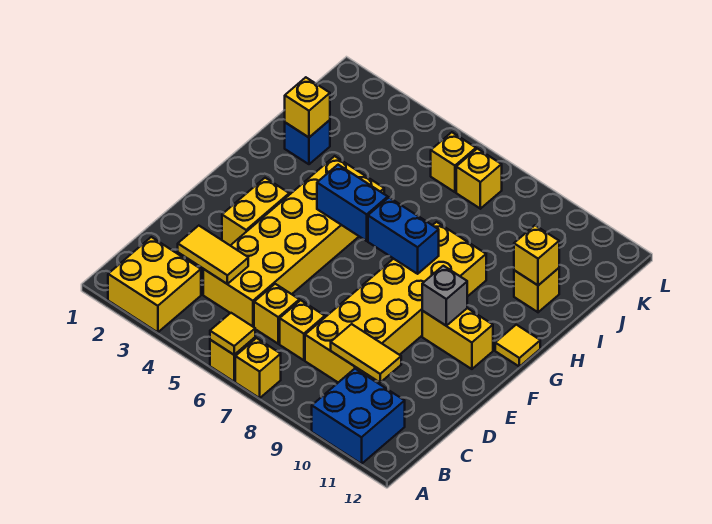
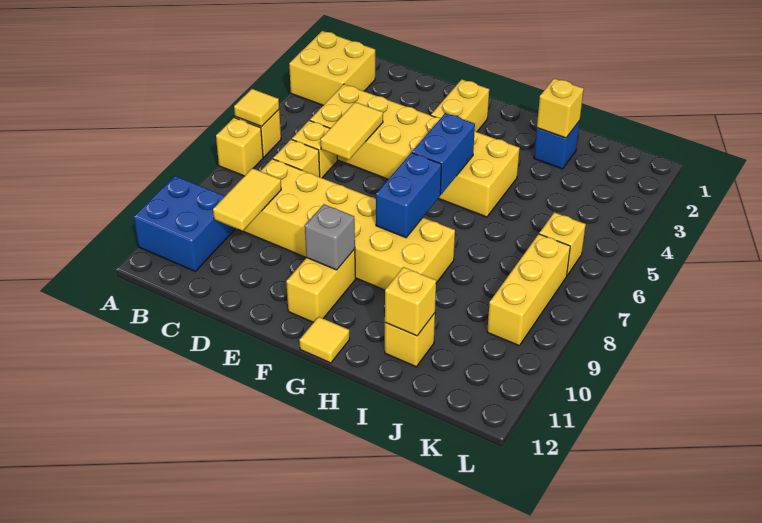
yellow 1x2 tile [178,226,248,284] -> yellow 1x2 tile moved to [321,102,383,160]
yellow 1x2 brick [222,178,289,245] -> yellow 1x2 brick turned to [431,79,489,132]
yellow 1x1 brick [456,149,502,209] -> yellow 1x3 brick [487,234,570,346]

